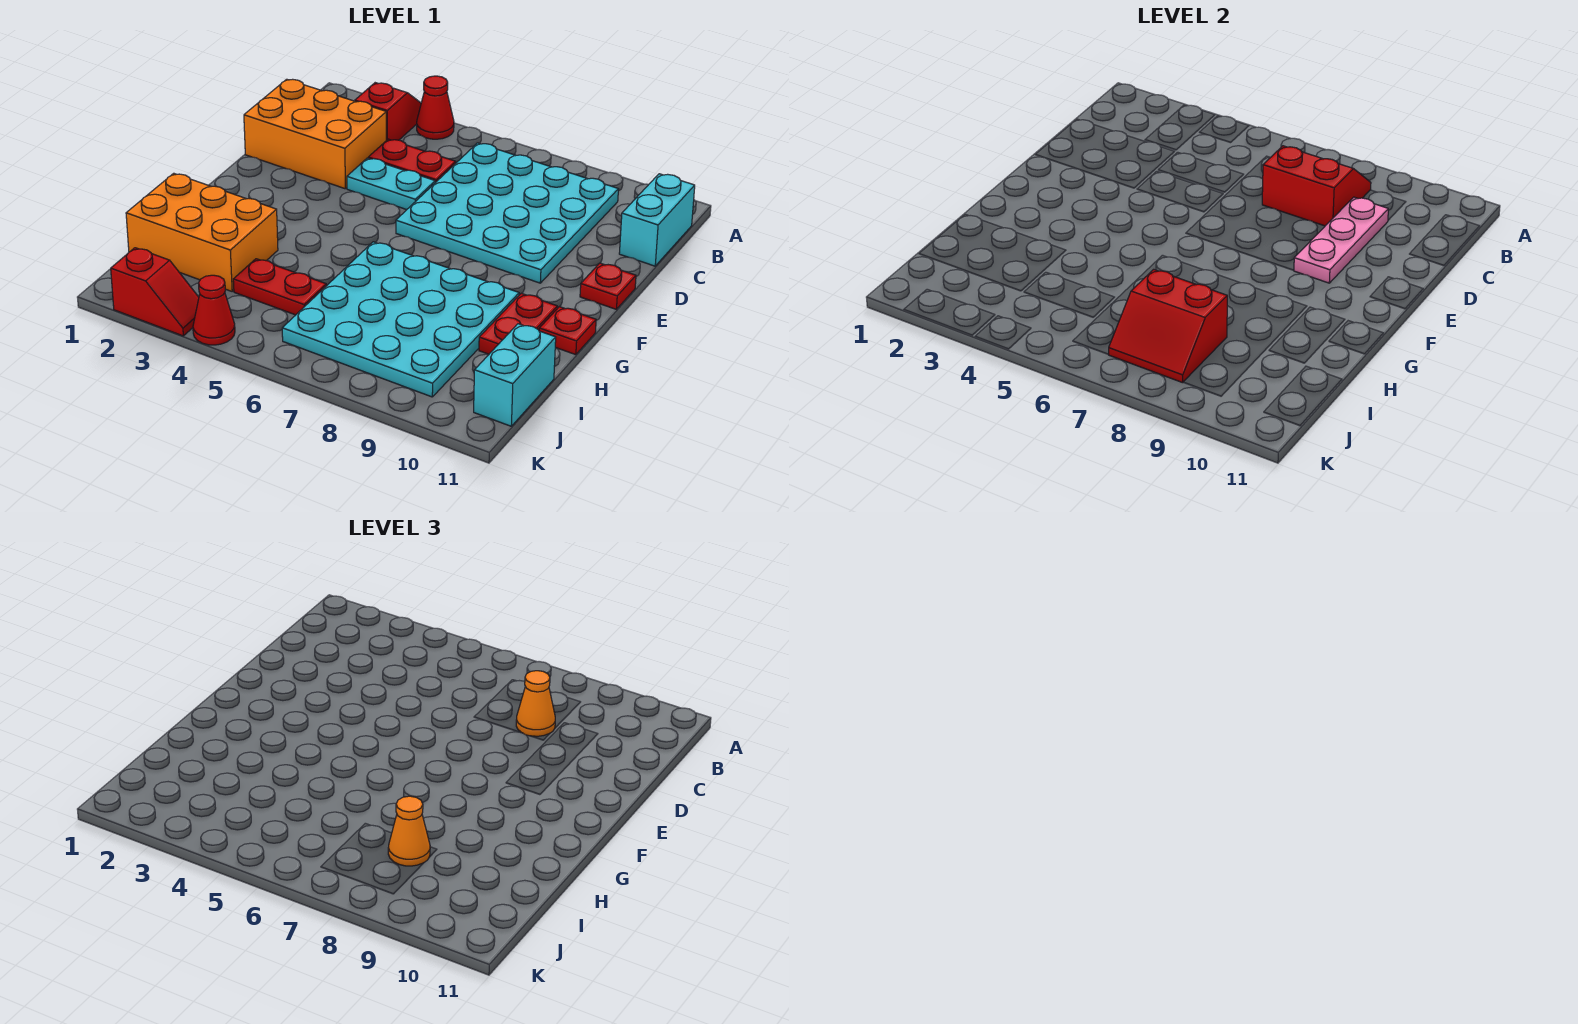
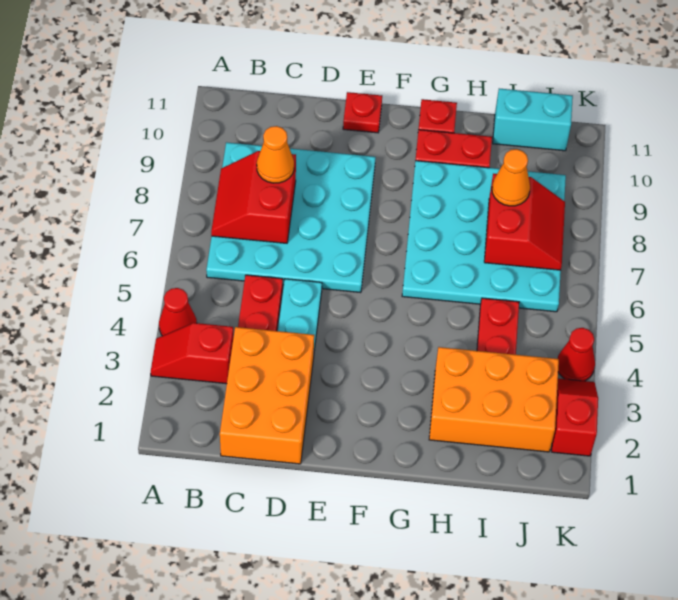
cyan 1x2 brick [619,174,695,266] -> none
pink 1x3 plate [1294,197,1388,283] -> none
orange 2x3 brick [126,173,278,291] -> orange 2x3 brick turned to [429,347,559,452]

